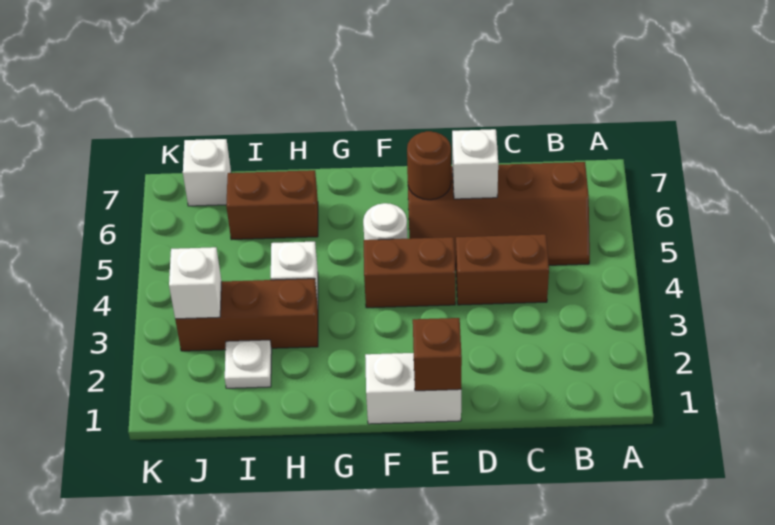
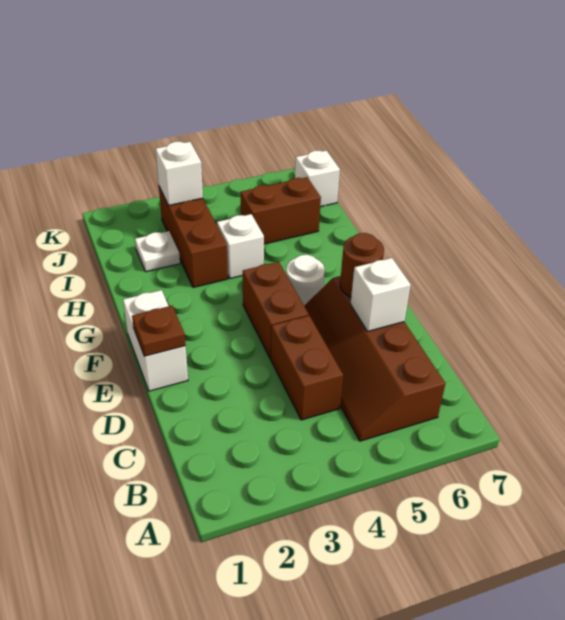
brown 1x1 brick [413,318,462,391] -> brown 1x1 plate [132,306,185,356]
brown 1x2 brick [226,170,318,240] -> brown 1x2 brick turned to [240,177,321,244]

